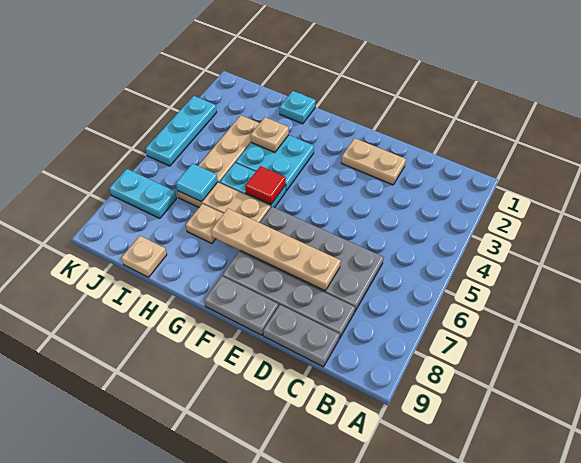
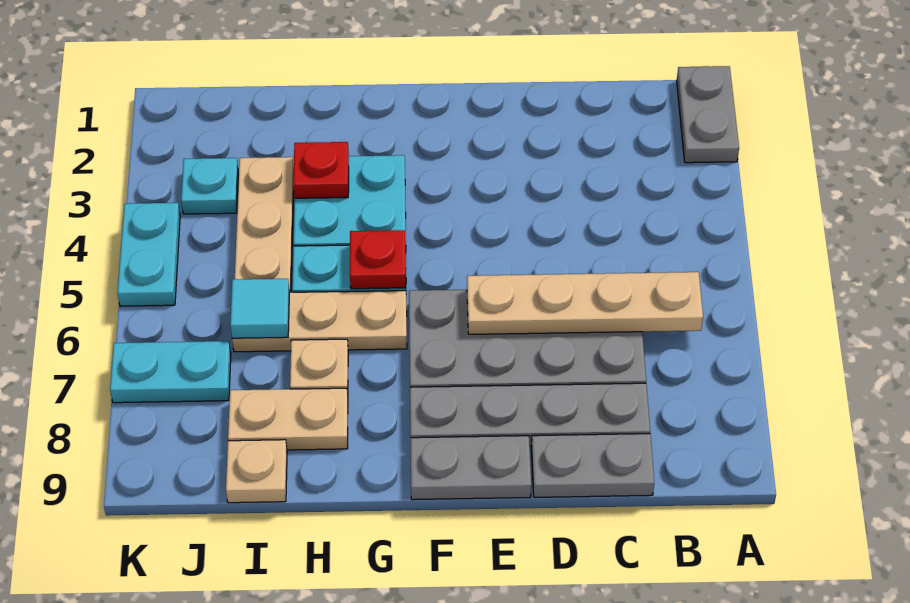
none -> grey 1x2 plate [677,66,739,163]
tan 1x2 plate [341,138,406,185] -> tan 1x2 plate moved to [228,388,348,450]
tan 1x4 plate [211,209,341,291] -> tan 1x4 plate moved to [467,272,703,334]
red 1x1 tile [245,166,286,204] -> red 1x1 plate [350,230,406,289]
cyan 1x1 plate [280,91,316,124] -> cyan 1x1 plate moved to [181,158,238,214]
tan 1x1 plate [251,117,289,152] -> red 1x1 plate [293,142,349,198]
cyan 1x3 plate [146,96,217,166] -> cyan 1x2 plate [117,203,180,306]

